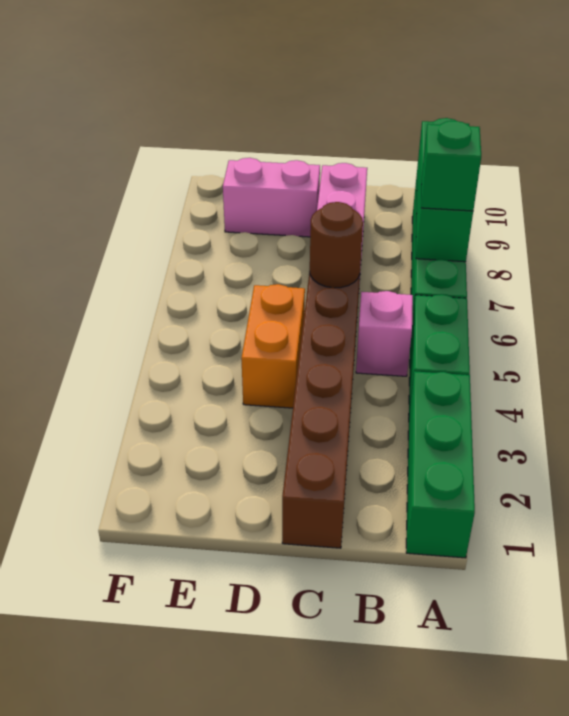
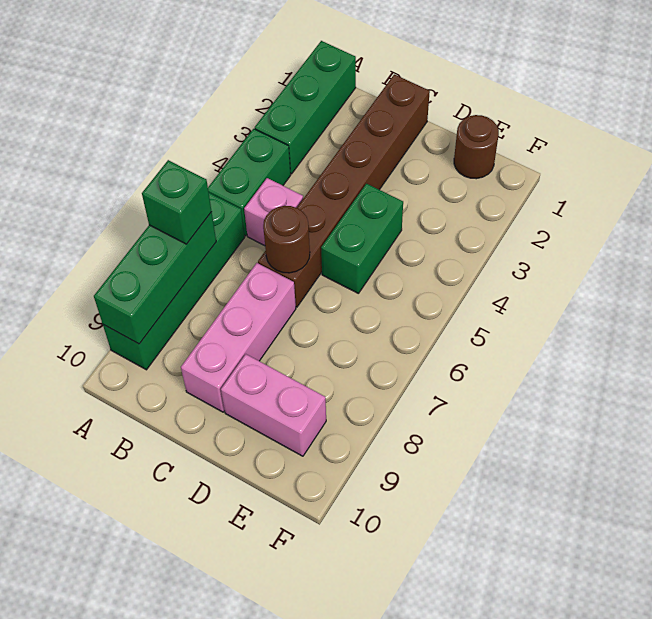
orange 1x2 brick [241,284,305,408] -> green 1x2 brick [321,184,403,294]
none -> brown 1x1 round brick [454,115,499,179]

